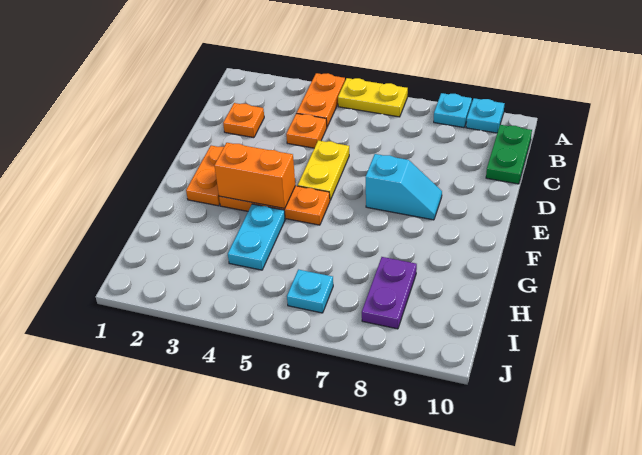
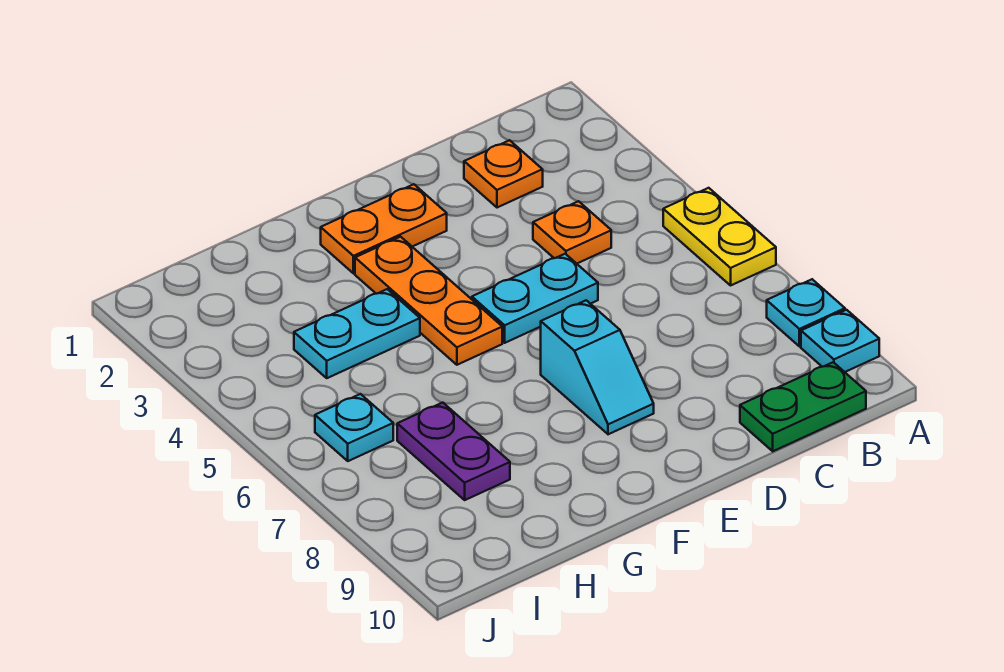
orange 1x2 plate [297,73,345,127] -> none
yellow 1x2 plate [298,140,349,200] -> cyan 1x2 plate [472,254,598,343]
orange 1x2 brick [214,143,295,209] -> none
purple 1x2 plate [362,257,417,329] -> purple 1x2 plate turned to [397,403,510,500]

